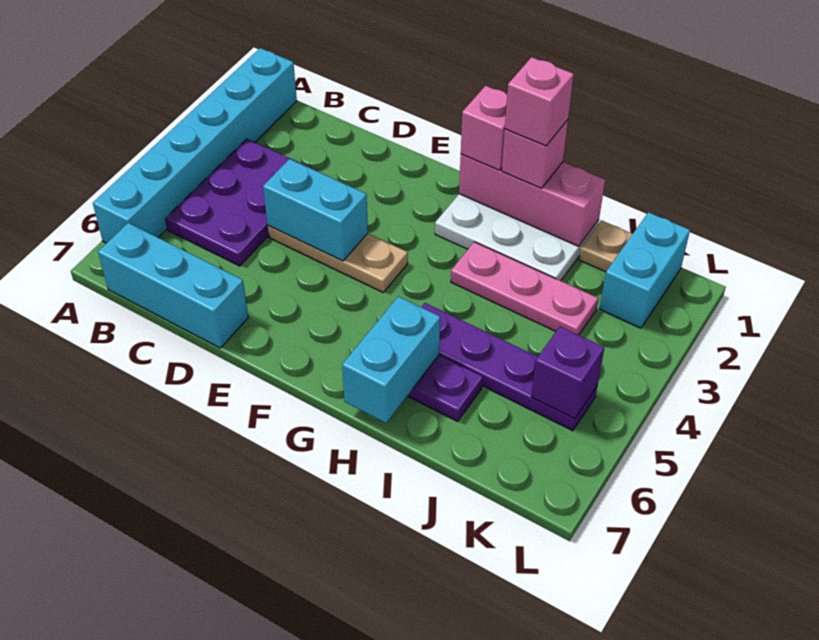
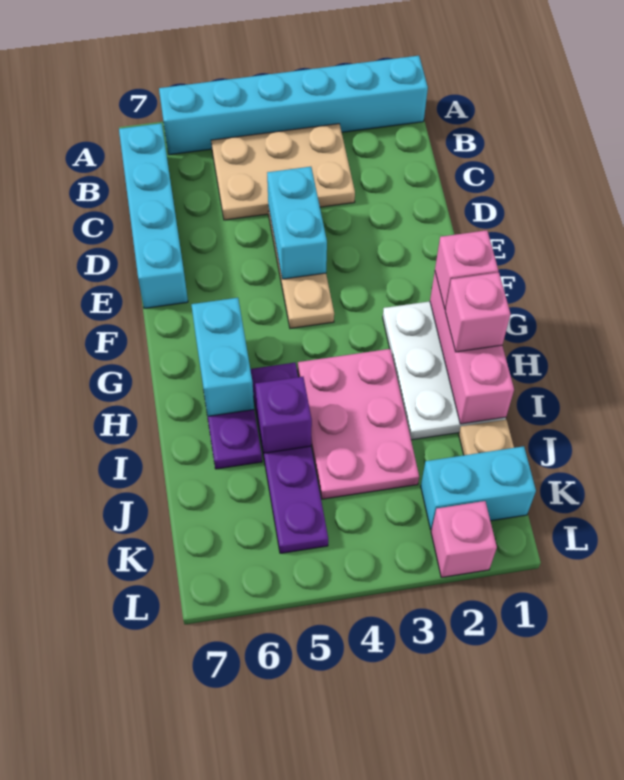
purple 2x3 plate [166,139,317,266] -> tan 2x3 plate [211,124,355,220]
cyan 1x3 brick [98,223,248,348] -> cyan 1x4 brick [119,123,188,308]
pink 1x1 brick [505,57,574,146] -> pink 1x1 brick moved to [431,501,497,577]
pink 1x3 plate [451,242,598,335] -> pink 2x3 plate [298,349,419,499]
cyan 1x2 brick [342,297,440,423] -> cyan 1x2 brick turned to [191,298,254,416]
purple 1x1 brick [531,327,604,419] -> purple 1x1 brick moved to [255,377,312,453]

